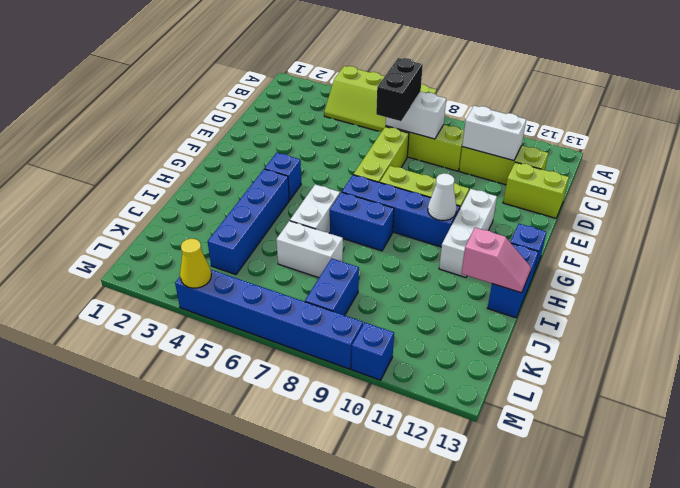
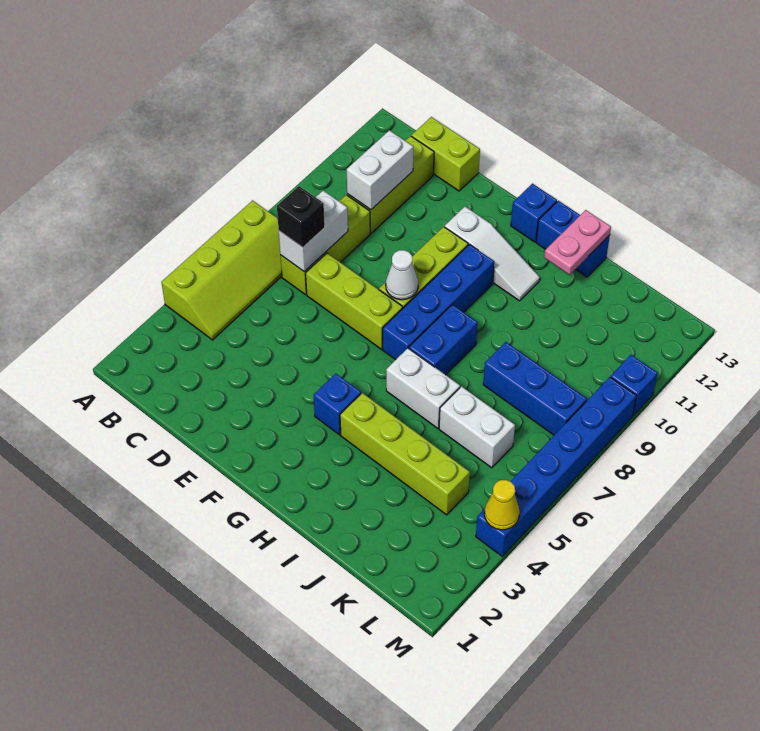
black 1x2 brick [376,58,423,121] -> black 1x1 brick [277,186,325,248]
lime 1x2 brick [503,162,569,218] -> lime 1x2 brick turned to [411,117,480,191]
white 1x3 brick [439,189,497,277] -> white 1x3 slope [445,207,540,301]
white 1x1 cone [428,173,457,221] -> white 1x1 cone moved to [386,250,418,300]
blue 1x4 brick [208,169,289,275] -> lime 1x4 brick [340,393,470,515]
pink 1x2 slope [461,227,531,293] -> pink 1x2 plate [544,210,611,275]
white 1x2 brick [276,221,343,278] -> white 1x2 brick turned to [439,387,515,468]
blue 1x2 brick [305,258,359,315] -> blue 1x3 brick [483,342,587,435]

